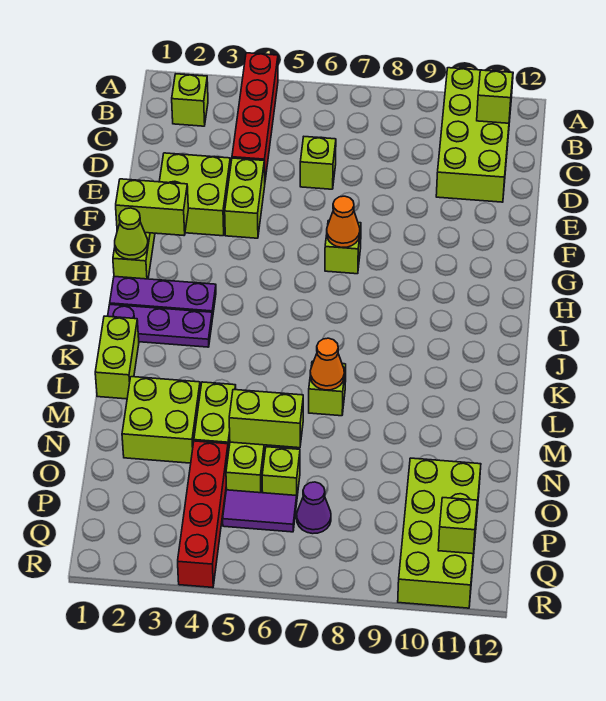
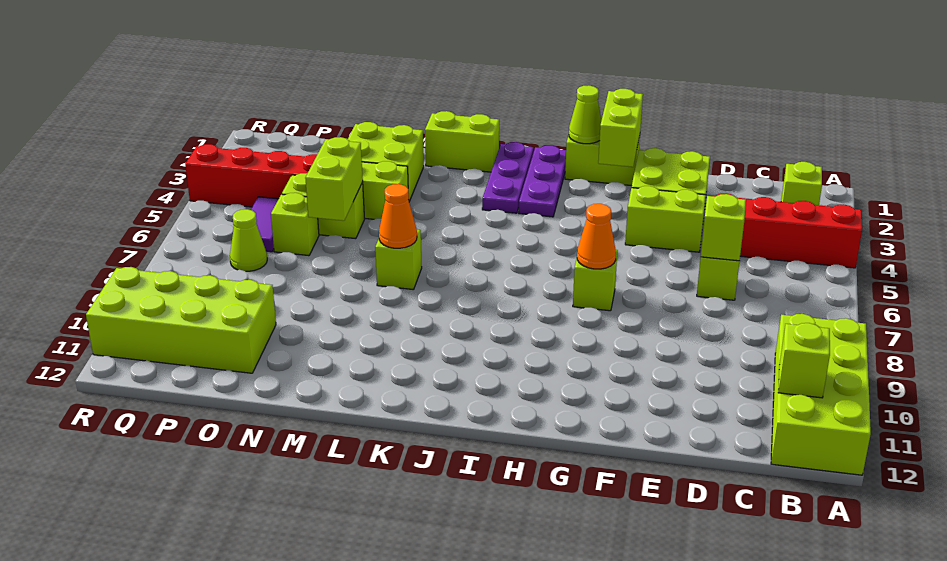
lime 2x4 brick [436,68,513,202] -> lime 2x4 brick turned to [771,314,871,475]
purple 1x1 cone [297,482,331,534] -> lime 1x1 cone [230,209,267,271]
lime 1x1 brick [438,498,477,554] -> lime 1x1 brick moved to [701,194,746,261]

